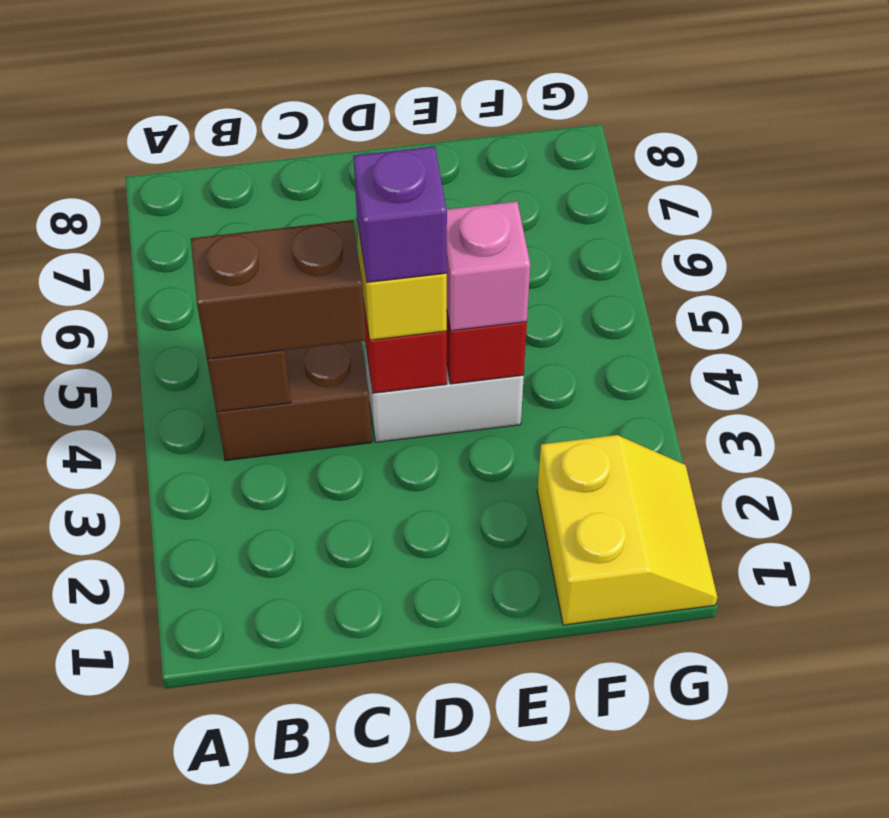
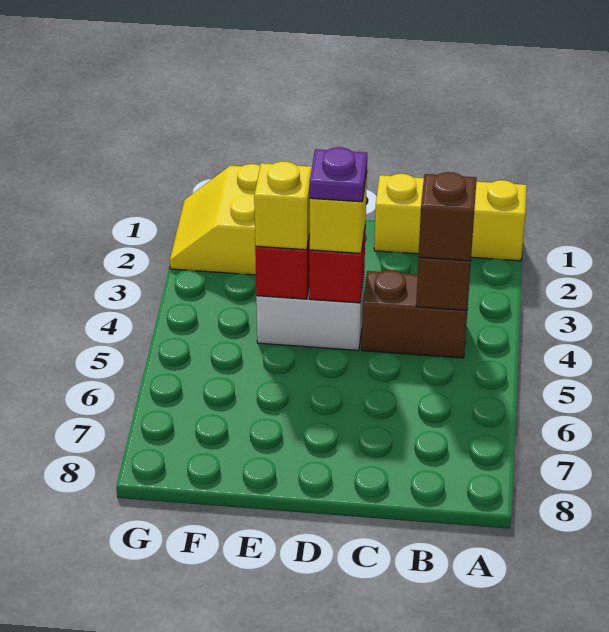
none -> yellow 1x3 brick [374,174,527,261]
brown 1x2 brick [191,220,366,359] -> brown 1x1 brick [419,172,477,261]
purple 1x1 brick [353,146,447,282] -> purple 1x1 plate [310,147,367,202]
pink 1x1 brick [447,202,530,331] -> yellow 1x1 brick [254,161,312,250]

